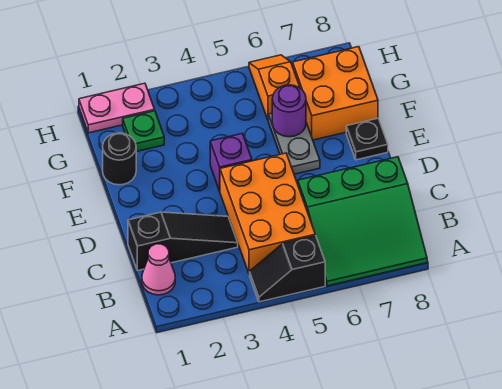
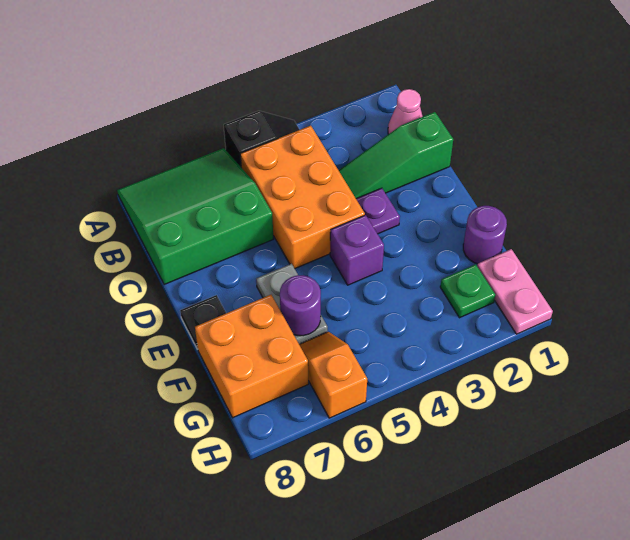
black 1x3 slope [128,212,238,271] -> green 1x3 slope [339,112,453,198]
none -> purple 1x1 plate [356,188,400,234]
black 1x1 round brick [103,133,136,185] -> purple 1x1 round brick [463,206,507,264]
orange 1x2 slope [249,55,300,119] -> orange 1x2 slope turned to [299,332,367,418]
pink 1x2 plate [79,83,155,133] -> pink 1x2 plate turned to [477,249,553,334]

